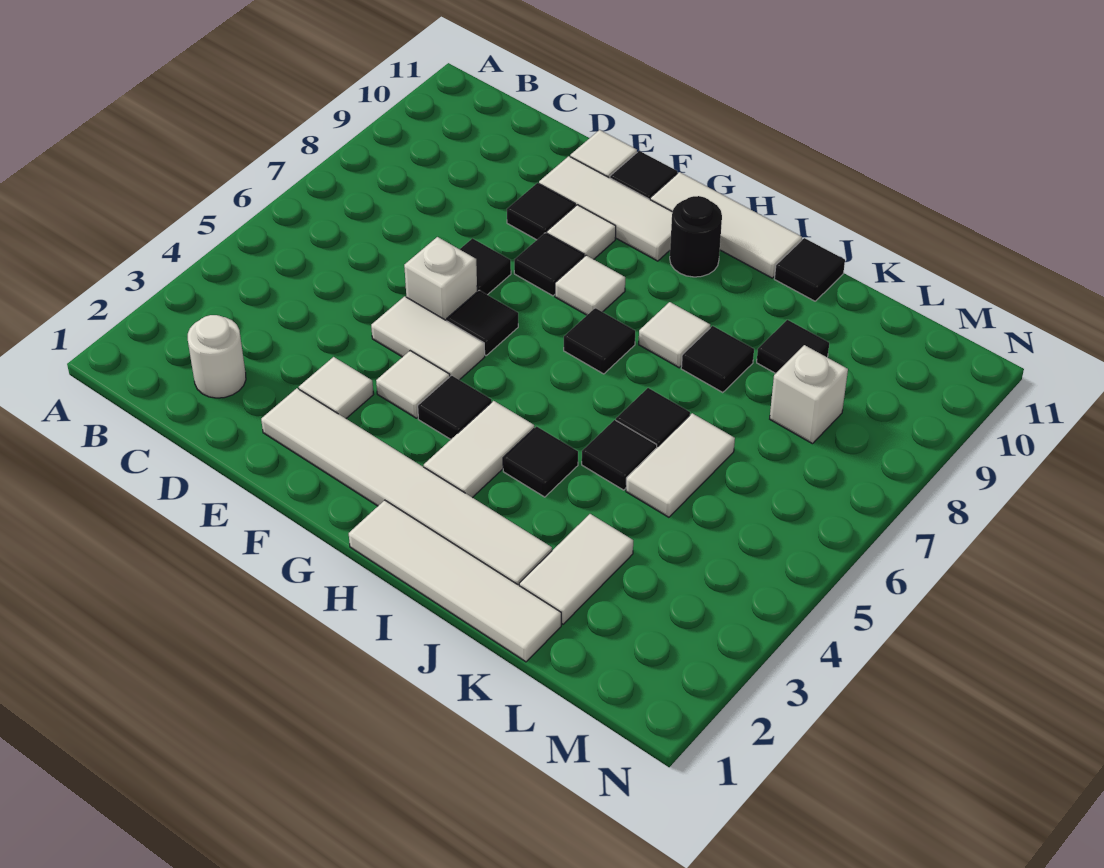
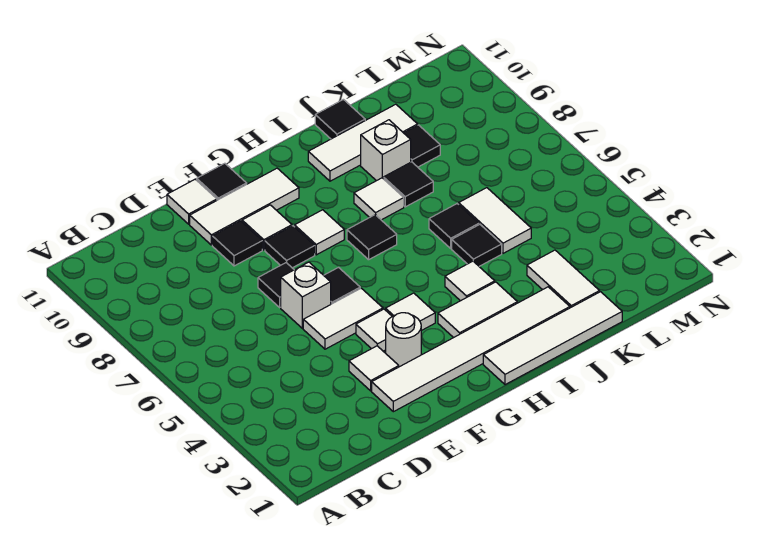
white 1x1 round brick [188,315,246,398] -> white 1x1 round brick moved to [386,313,421,367]
black 1x1 tile [418,375,492,439] -> white 1x1 tile [386,293,435,331]
white 1x3 tile [650,172,802,278] -> white 1x3 tile moved to [308,104,418,181]
white 1x2 tile [424,401,534,498] -> white 1x2 tile turned to [438,282,517,338]
black 1x1 round brick [670,196,722,277] -> none
black 1x1 tile [503,426,578,497] -> white 1x1 tile [445,261,495,301]
white 1x1 brick [770,345,848,444] -> white 1x1 brick moved to [361,120,411,181]

